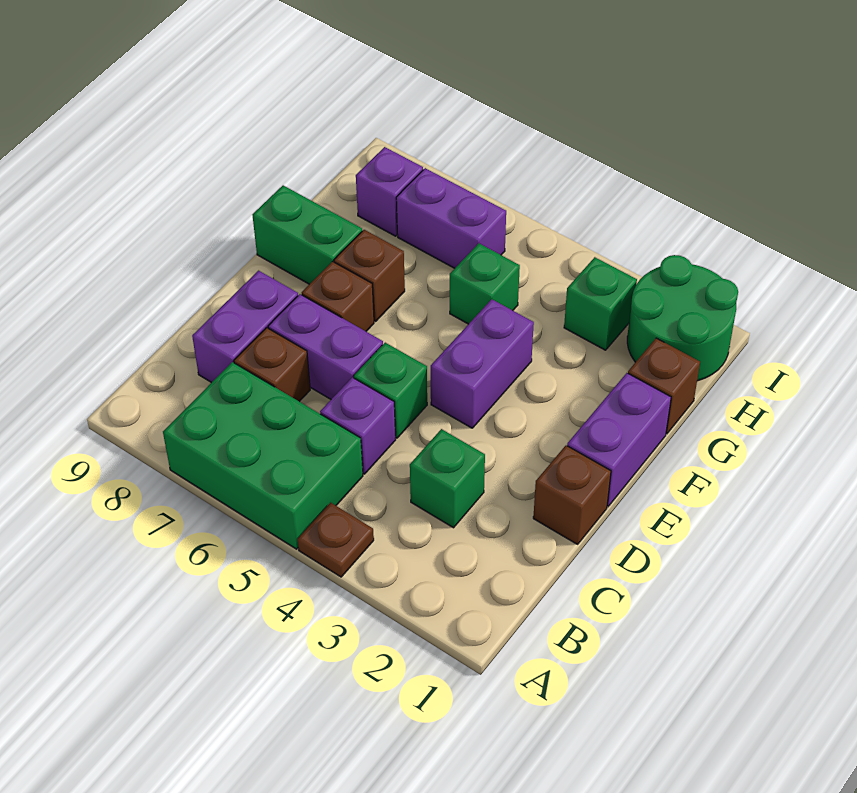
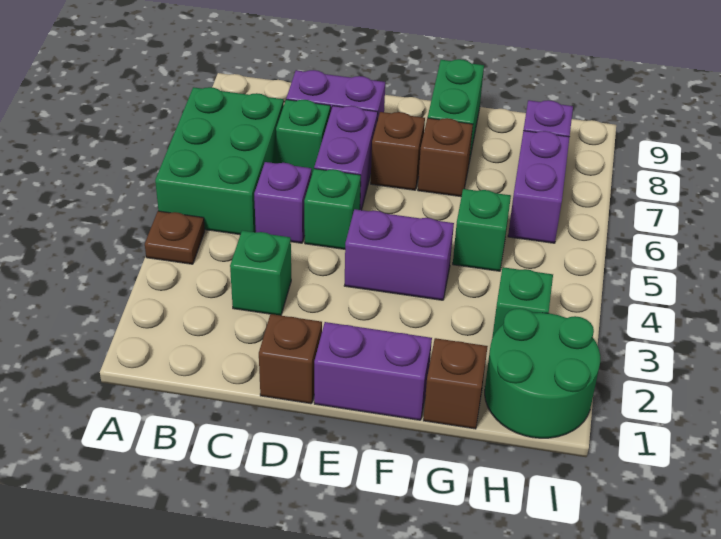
brown 1x1 brick [234,328,310,402] -> green 1x1 brick [276,100,330,173]

